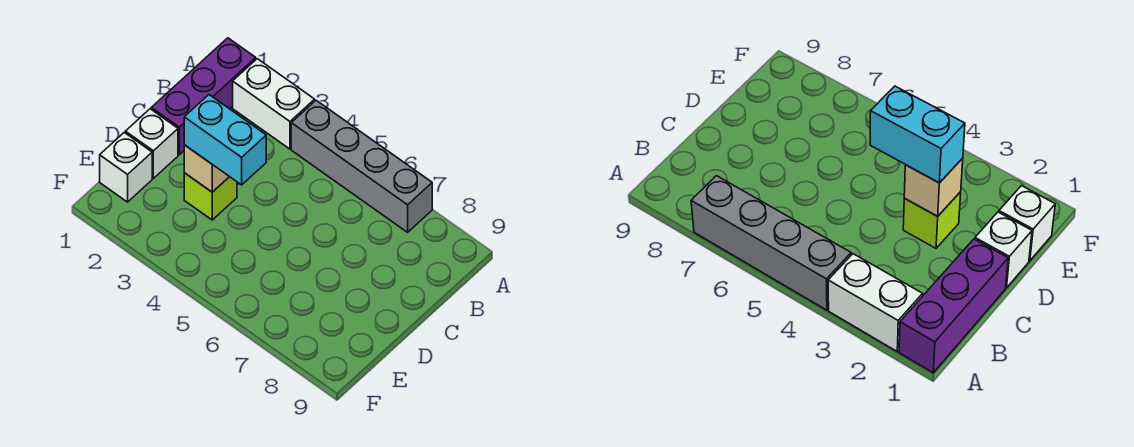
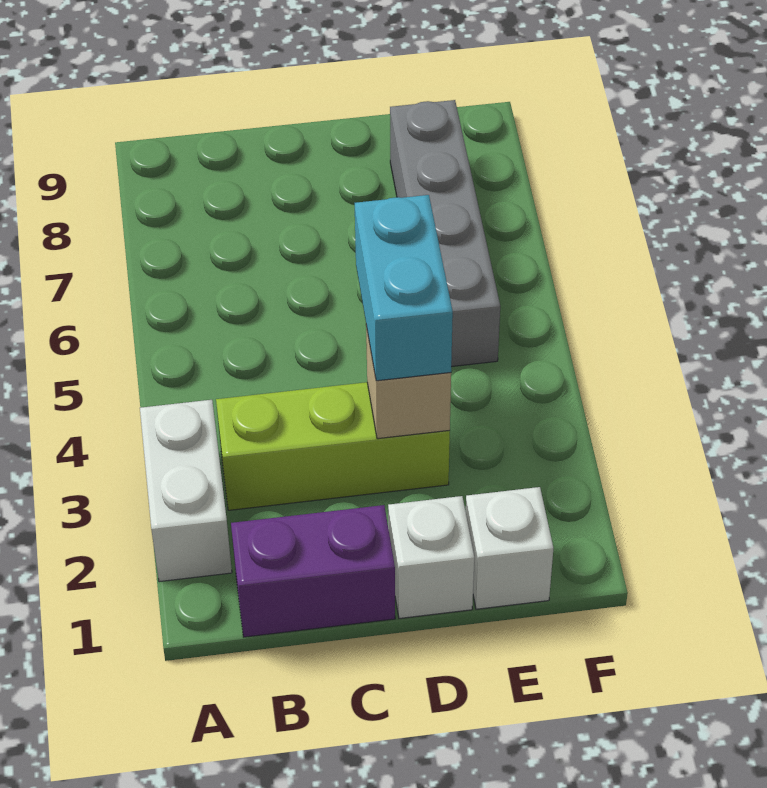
purple 1x3 brick [151,38,256,155] -> purple 1x2 brick [231,505,395,637]
grey 1x4 brick [291,100,432,232] -> grey 1x4 brick moved to [390,100,500,367]
lime 1x1 brick [184,173,237,220] -> lime 1x3 brick [216,382,450,510]

